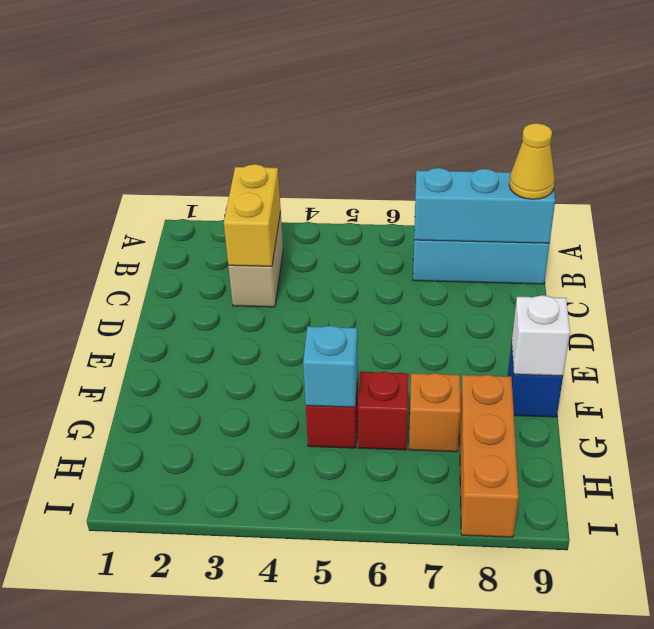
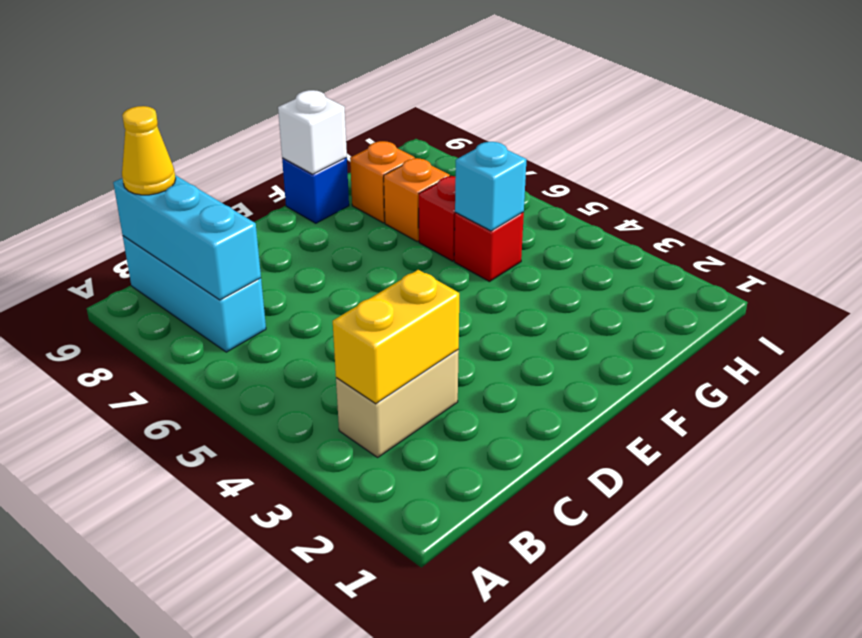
orange 1x3 brick [460,375,519,537] -> orange 1x1 brick [350,141,415,223]

